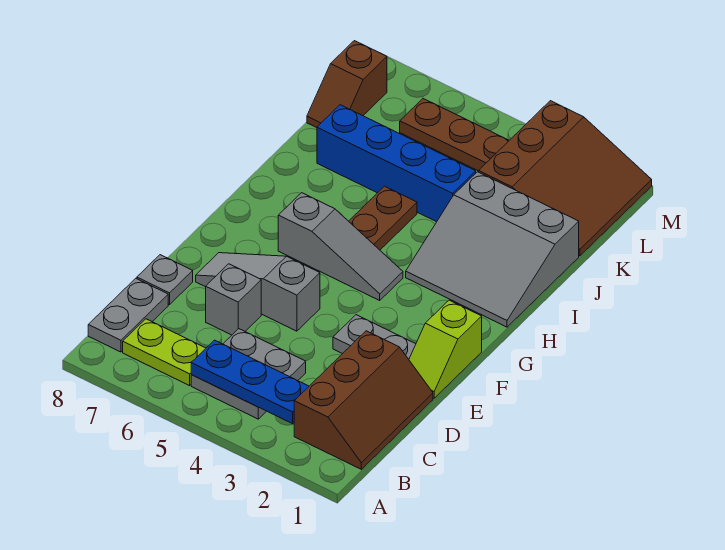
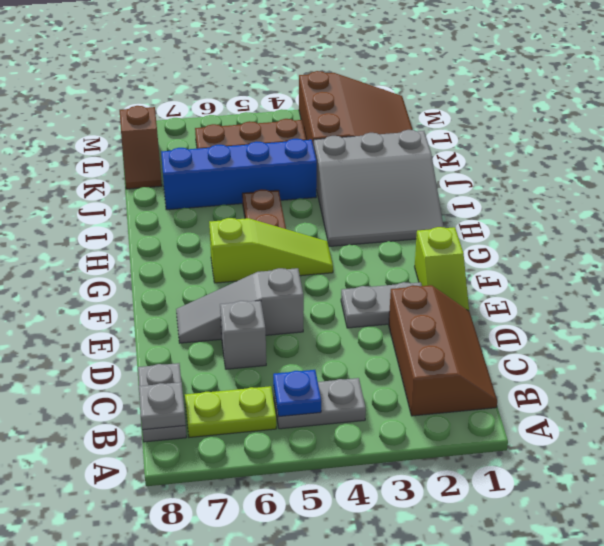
blue 1x3 plate [191,340,309,424] -> blue 1x1 plate [273,370,321,417]
grey 2x2 plate [191,329,306,419] -> grey 1x2 plate [273,378,366,429]
grey 1x1 plate [137,255,193,305] -> grey 1x1 plate moved to [139,382,186,430]
grey 1x3 slope [278,193,403,300] -> lime 1x3 slope [209,218,333,283]

